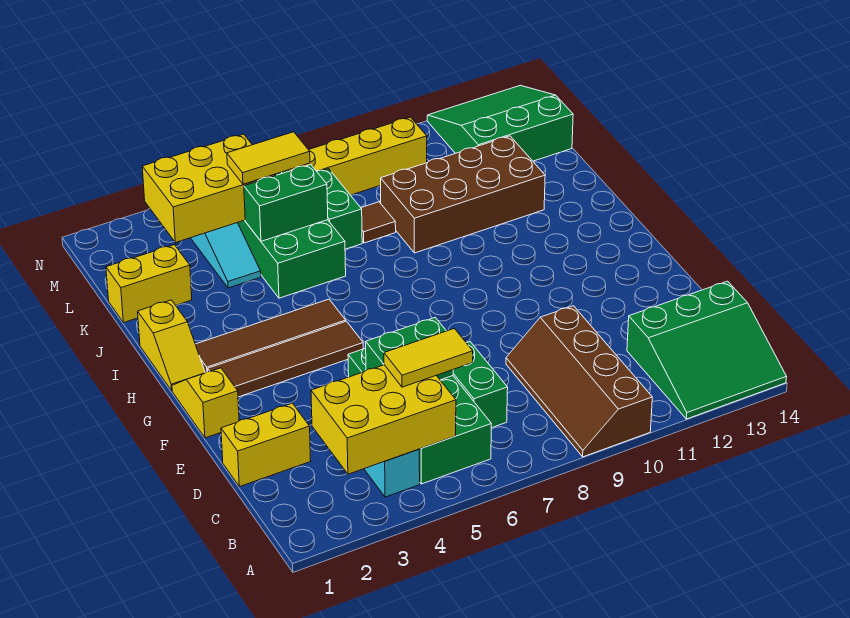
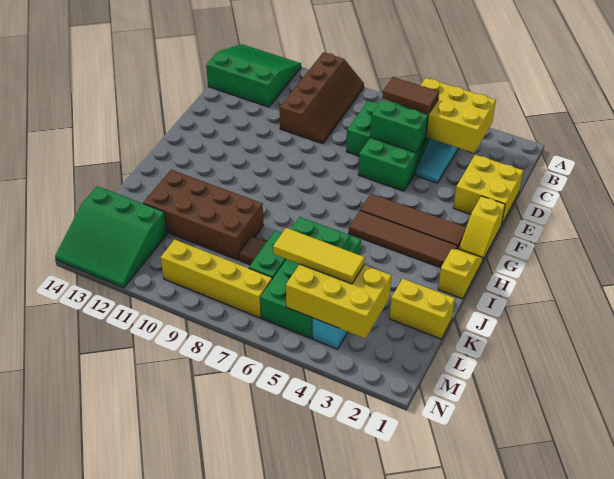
yellow 1x2 tile [384,329,473,387] -> brown 1x2 tile [382,77,439,114]
yellow 1x2 brick [221,403,311,487] -> yellow 2x2 brick [453,155,523,224]
yellow 1x2 tile [227,132,310,184] -> yellow 1x3 tile [273,228,365,284]

